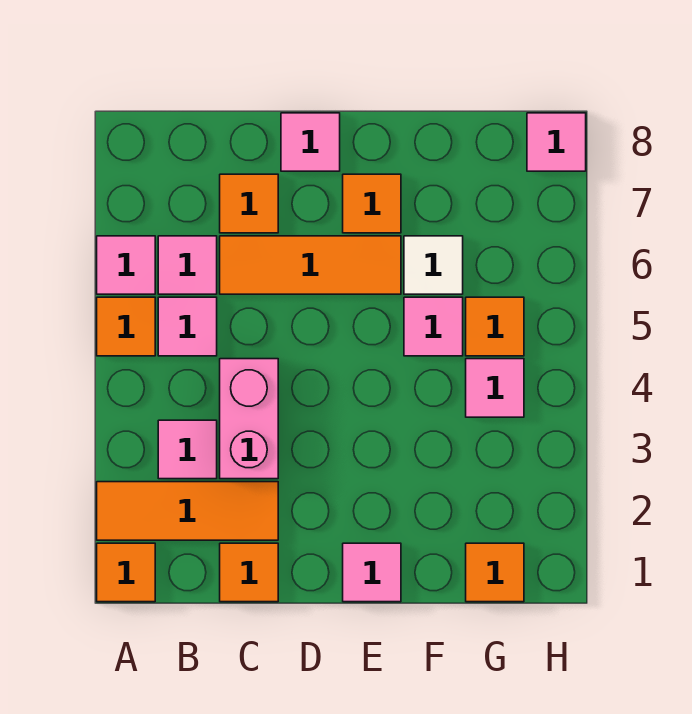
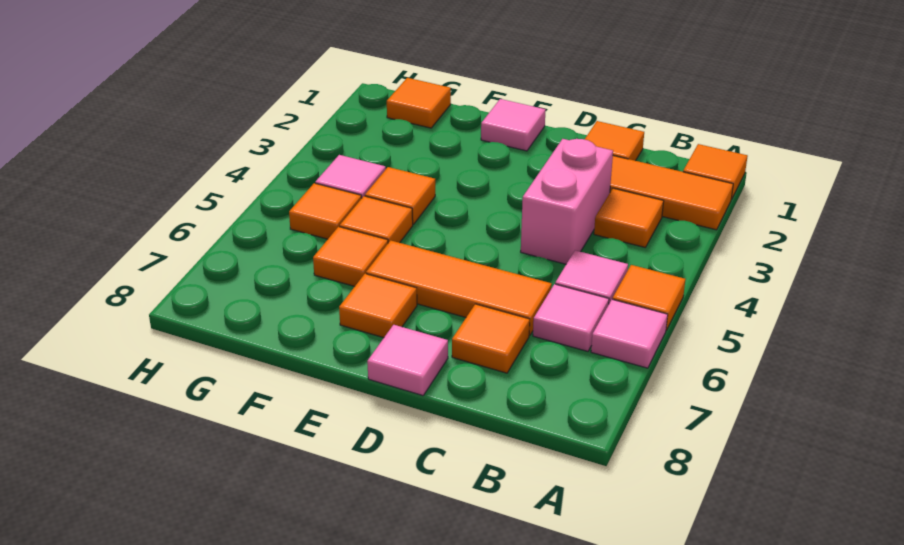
pink 1x1 tile [158,420,217,479] -> orange 1x1 tile [594,188,664,247]
none -> orange 1x1 tile [365,167,435,224]
pink 1x1 tile [404,297,463,356] -> orange 1x1 tile [340,196,413,243]
white 1x1 tile [404,236,463,294] -> orange 1x1 tile [313,227,388,286]
pink 1x1 tile [527,113,586,171] -> none

